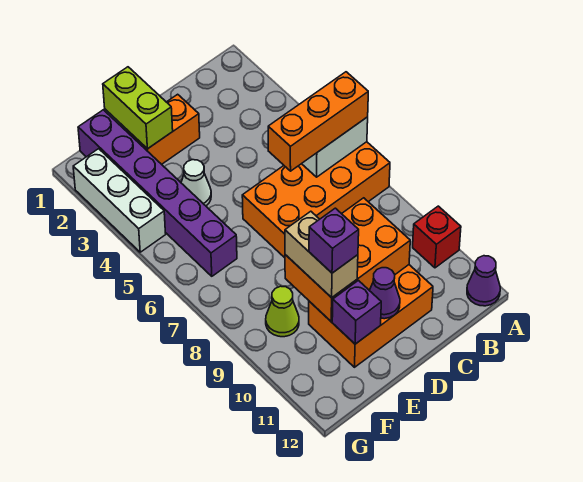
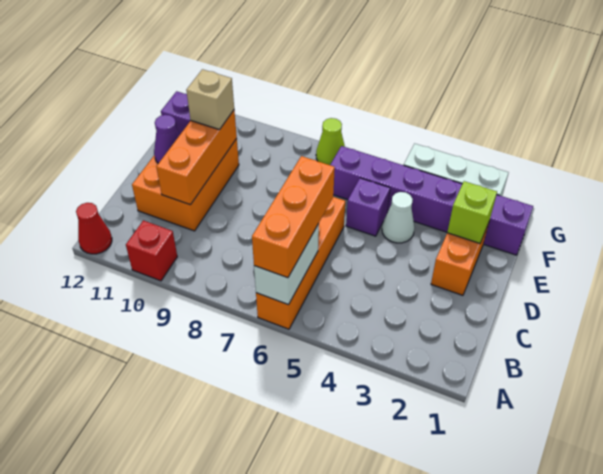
orange 2x4 brick [242,142,390,258] -> orange 1x4 brick [256,197,345,329]
purple 1x1 cone [467,256,500,306] -> red 1x1 cone [76,203,112,254]
orange 2x3 brick [285,198,410,321] -> orange 1x3 brick [156,110,237,205]
lime 1x2 brick [103,67,173,149] -> lime 1x1 brick [447,181,497,243]
tan 1x2 brick [285,211,358,298] -> tan 1x1 brick [186,69,234,130]
purple 1x1 brick [309,208,359,273] -> purple 1x1 brick moved to [346,178,390,236]
lime 1x1 cone [266,286,299,337] -> lime 1x1 cone moved to [316,118,345,165]

